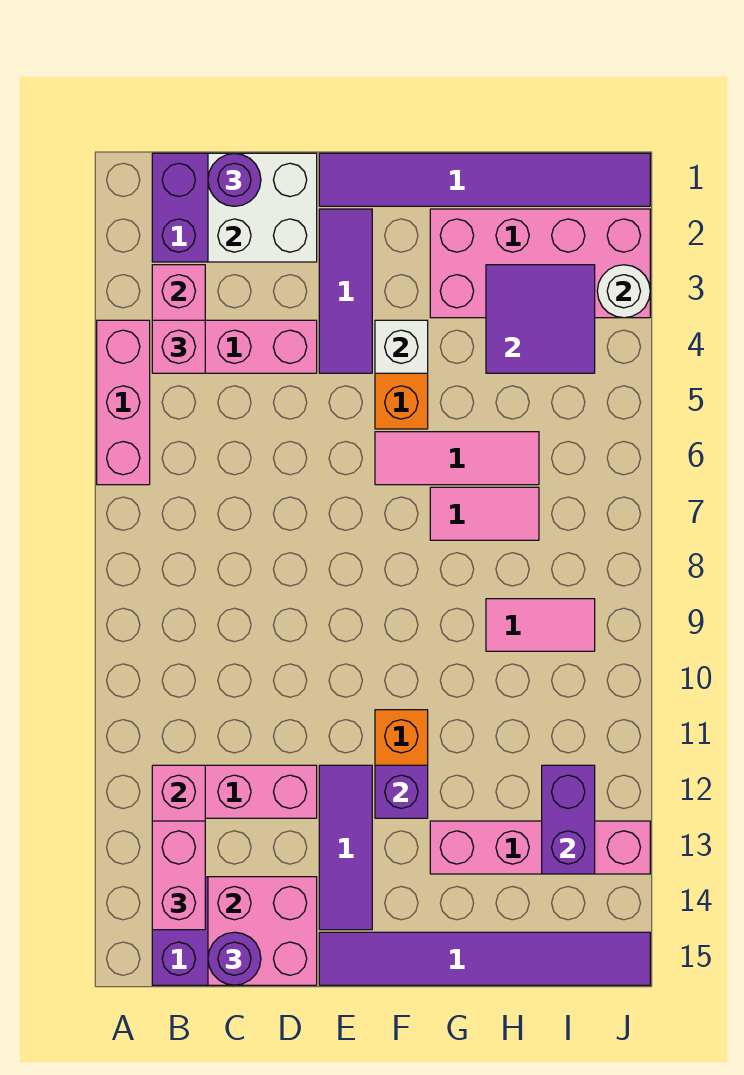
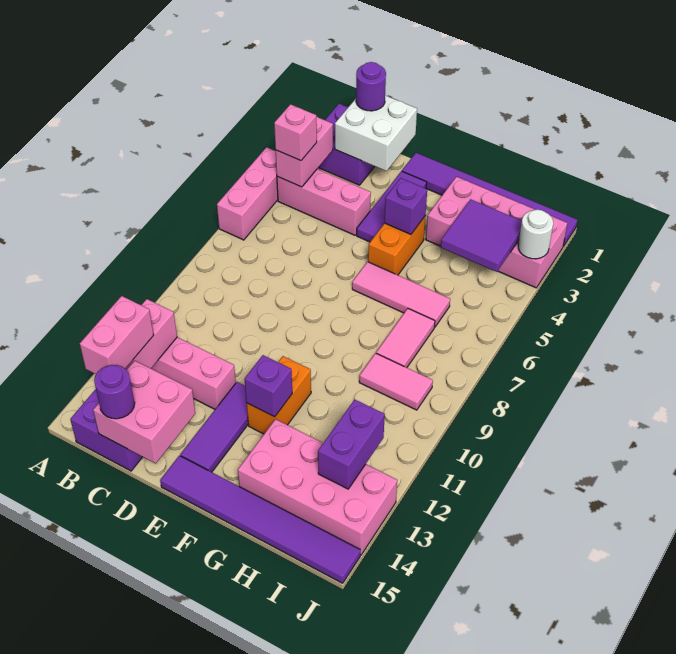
white 1x1 brick [375,320,428,373] -> purple 1x1 brick [385,178,427,234]
pink 1x2 tile [430,487,539,540] -> pink 1x2 tile turned to [376,309,435,368]
pink 1x4 brick [430,821,650,874] -> pink 2x4 brick [238,419,397,555]

